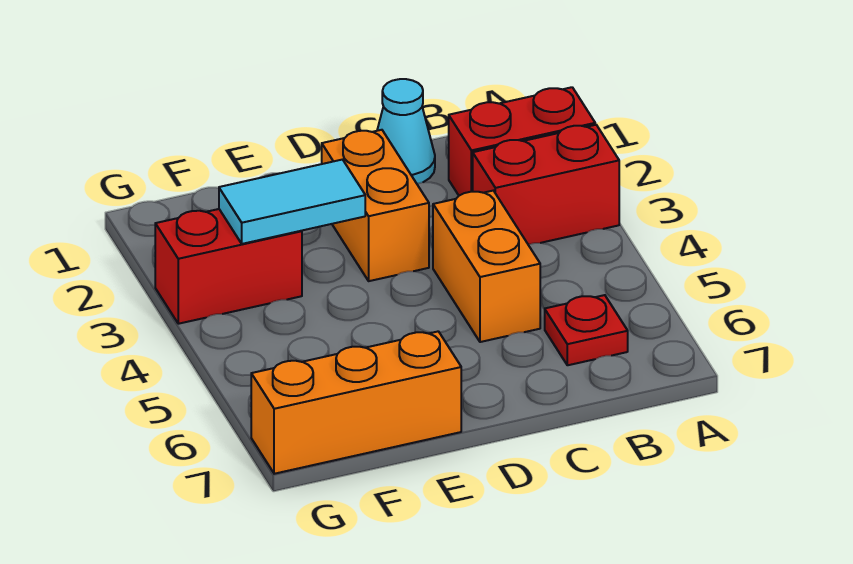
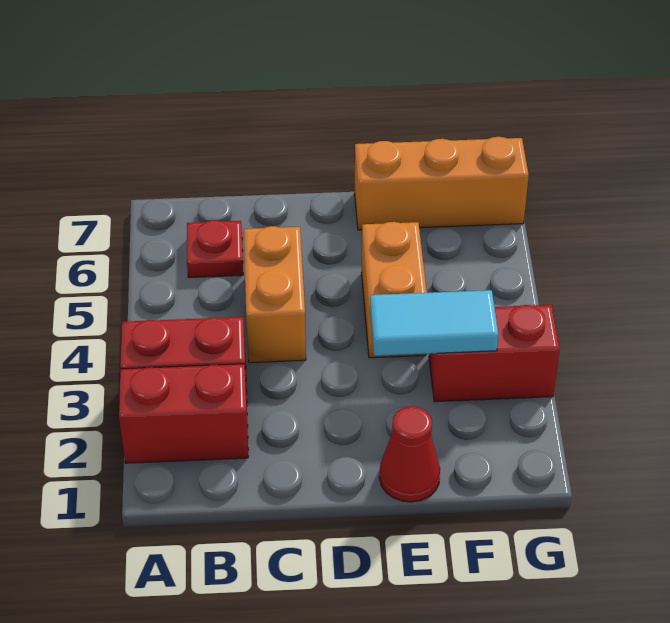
cyan 1x1 cone [377,79,435,184] -> none
orange 1x2 brick [322,130,429,281] -> orange 1x2 brick moved to [361,222,427,358]
none -> red 1x1 cone [379,406,440,502]

